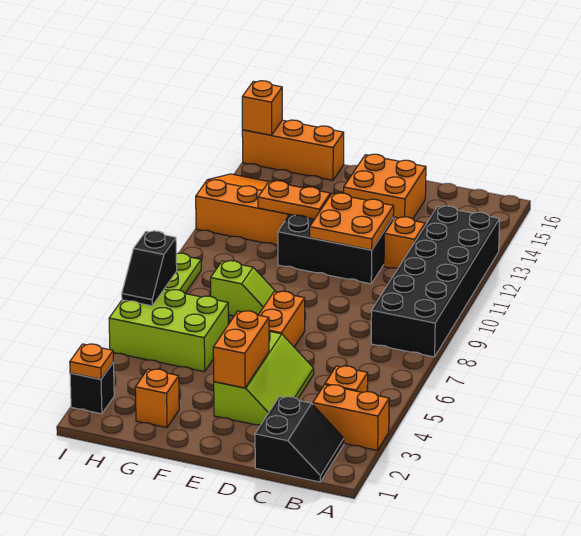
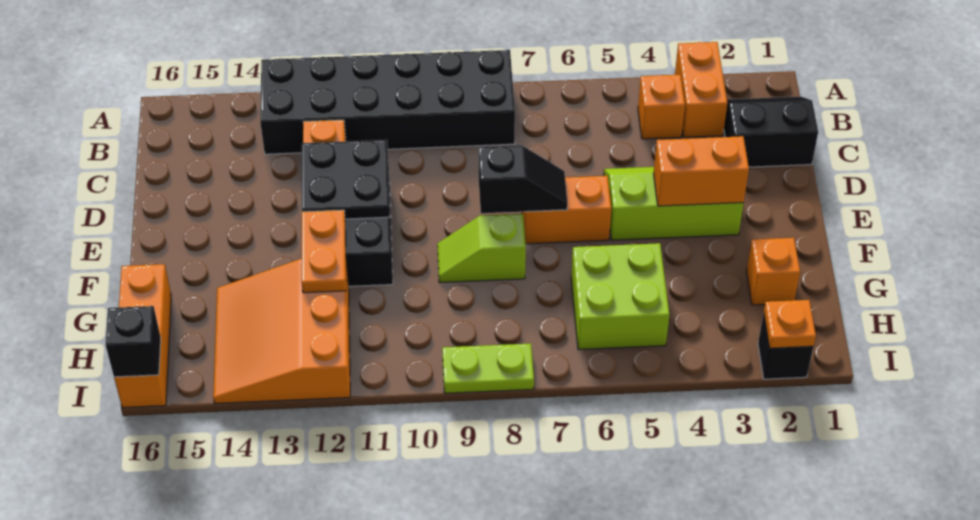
orange 2x2 plate [310,193,394,250] -> black 2x2 plate [302,140,390,219]
orange 2x2 brick [344,154,426,219] -> none
lime 1x2 slope [211,261,276,316] -> lime 1x2 slope turned to [437,214,526,283]
lime 2x3 brick [109,289,229,372] -> lime 2x2 brick [571,243,669,350]
black 1x2 slope [122,231,177,306] -> black 1x2 slope moved to [478,145,568,213]
orange 1x1 brick [242,81,282,135] -> black 1x1 brick [106,306,161,377]

